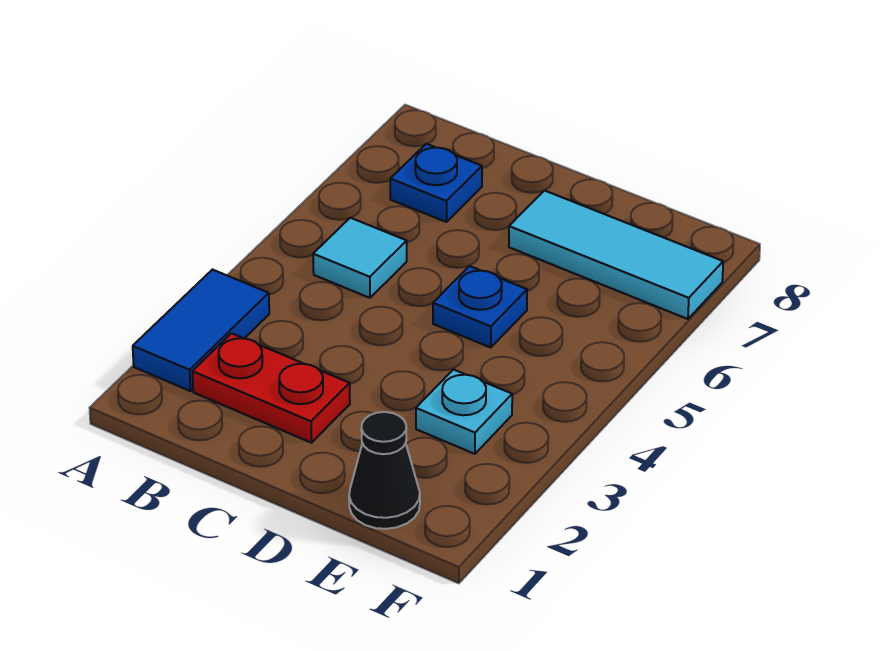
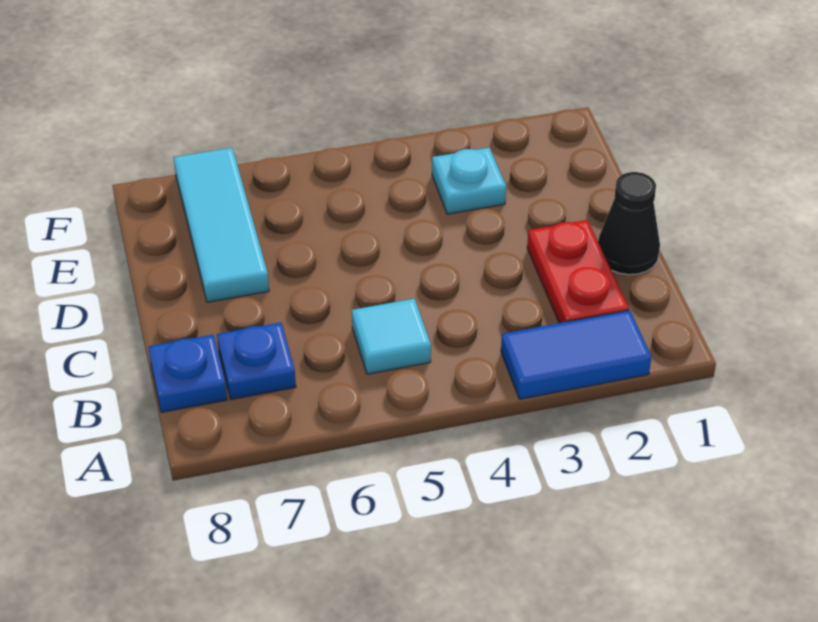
blue 1x1 plate [433,266,527,348] -> blue 1x1 plate moved to [148,335,227,412]
black 1x1 cone [349,412,420,529] -> black 1x1 cone moved to [598,172,660,275]

